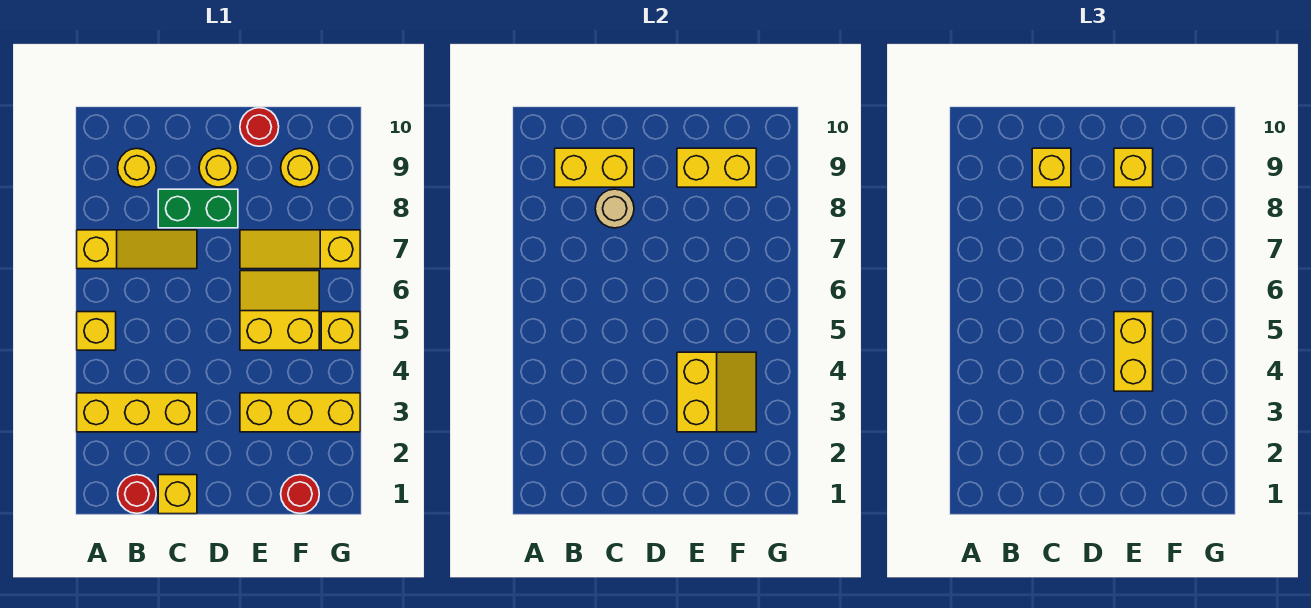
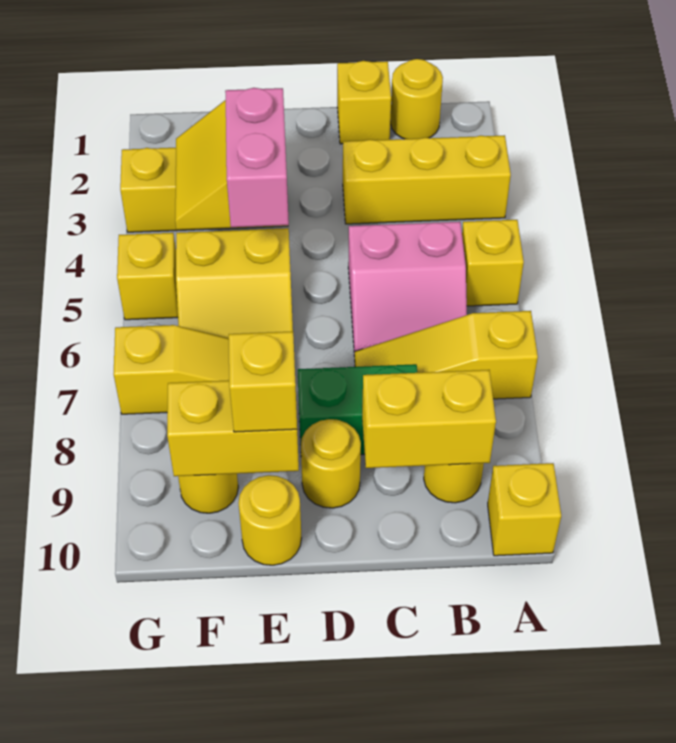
red 1x1 round brick [118,475,156,513] -> yellow 1x1 round brick [390,59,443,139]
none -> pink 2x2 slope [348,222,467,356]
tan 1x1 round brick [595,189,634,228] -> none
yellow 1x1 brick [1032,148,1071,187] -> yellow 1x1 brick moved to [488,463,561,556]
yellow 1x2 brick [1114,312,1153,391] -> pink 1x2 brick [225,88,289,227]
red 1x1 round brick [240,108,279,146] -> yellow 1x1 round brick [238,475,301,565]
red 1x1 round brick [281,475,319,513] -> none

